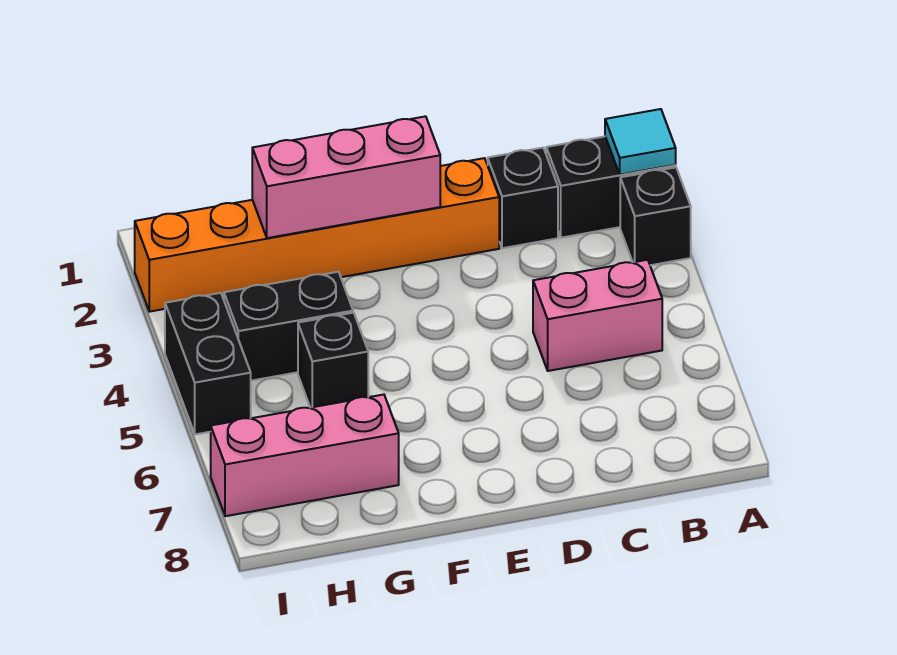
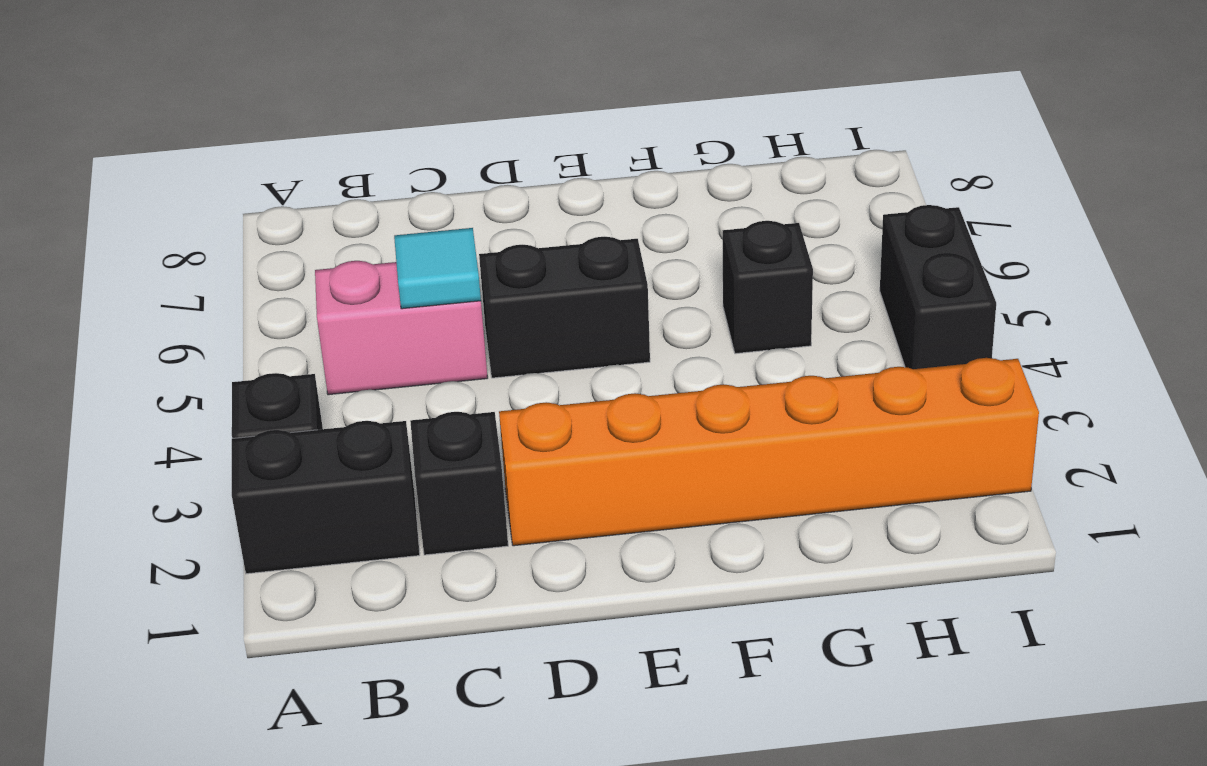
cyan 1x1 tile [605,109,676,175] -> cyan 1x1 tile moved to [394,228,481,309]
pink 1x3 brick [252,116,440,238] -> none
black 1x2 brick [224,272,353,381] -> black 1x2 brick moved to [479,237,650,378]
pink 1x3 brick [211,395,399,516] -> none

